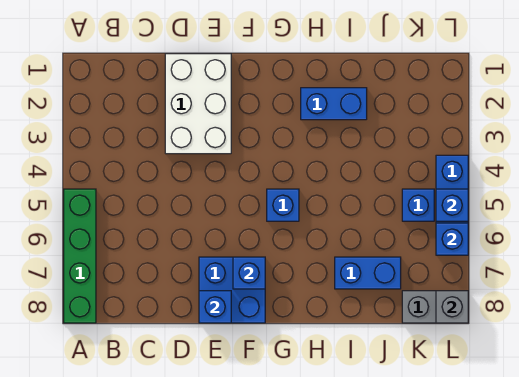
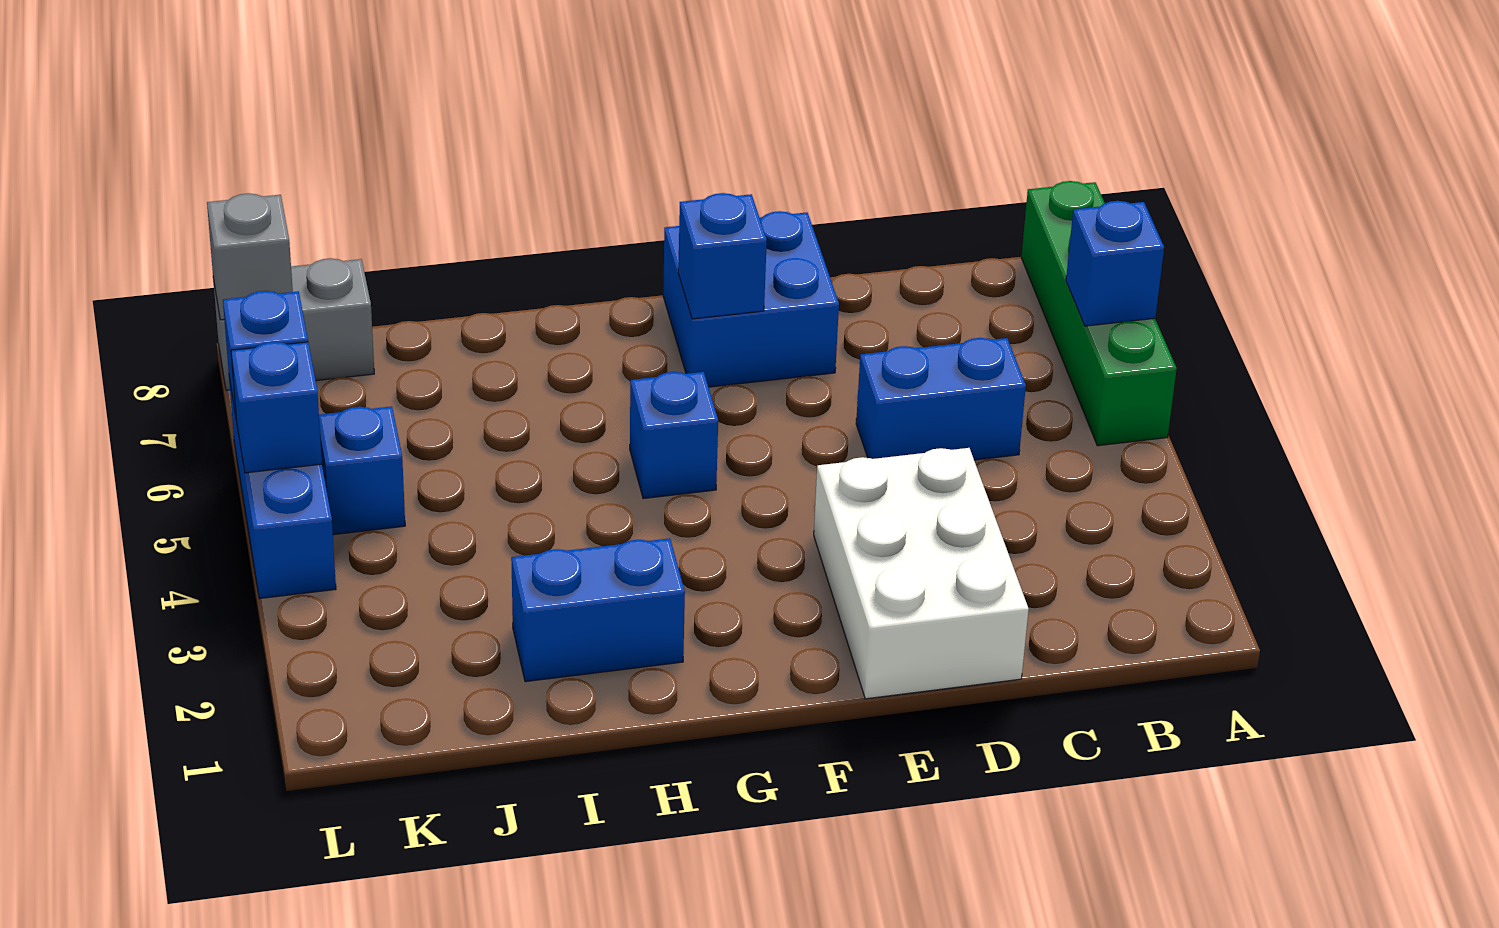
blue 1x1 brick [199,291,231,323] -> blue 1x1 brick moved to [1066,201,1164,326]
blue 1x2 brick [335,257,401,289] -> blue 1x2 brick moved to [856,338,1026,460]

